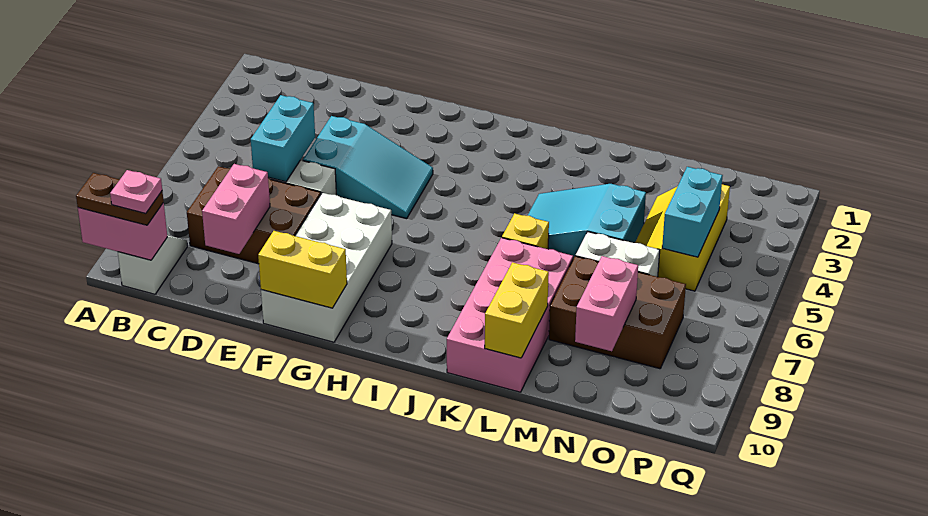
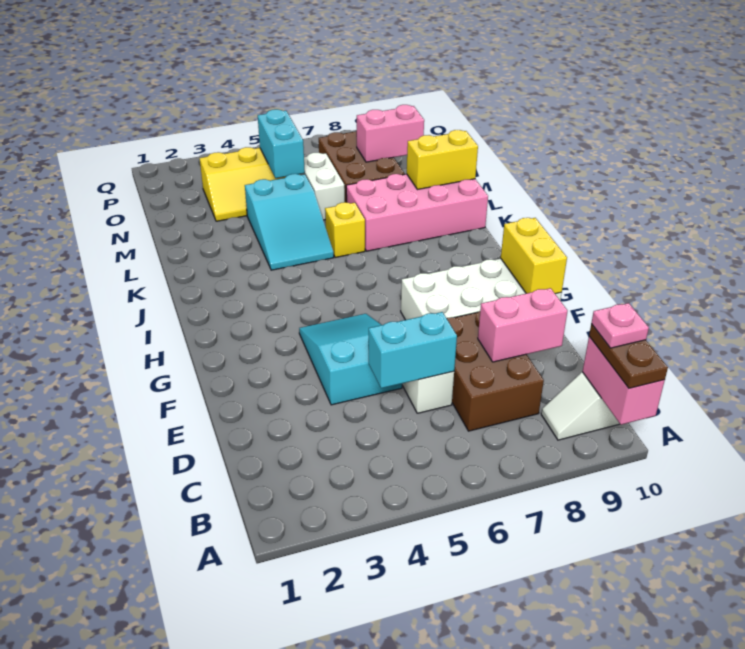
cyan 1x2 brick [662,167,723,257] -> cyan 1x2 brick turned to [258,109,305,178]

